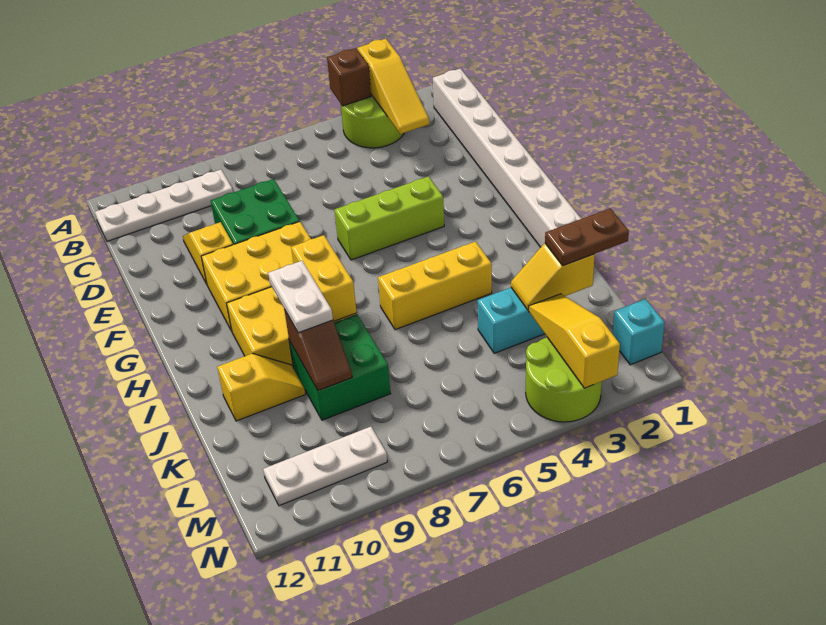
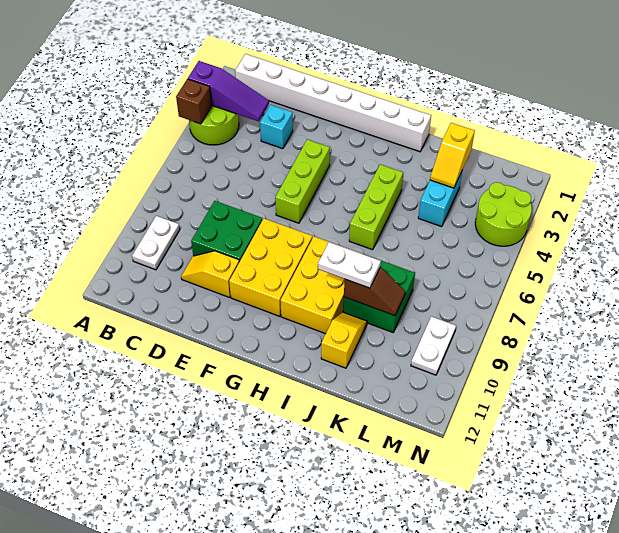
yellow 1x3 slope [357,39,429,134] -> purple 1x3 slope [188,61,269,121]
white 1x4 plate [95,170,233,241] -> white 1x2 plate [132,216,180,270]
yellow 1x2 brick [291,235,357,321] -> none
yellow 1x3 brick [378,242,492,330] -> lime 1x3 brick [349,164,403,250]
brown 1x2 plate [545,208,629,266] -> none
yellow 1x3 slope [529,294,620,388] -> none
cyan 1x1 brick [612,299,665,365] -> cyan 1x1 brick moved to [260,105,293,149]
white 1x3 plate [263,427,387,506] -> white 1x2 plate [411,316,456,375]

